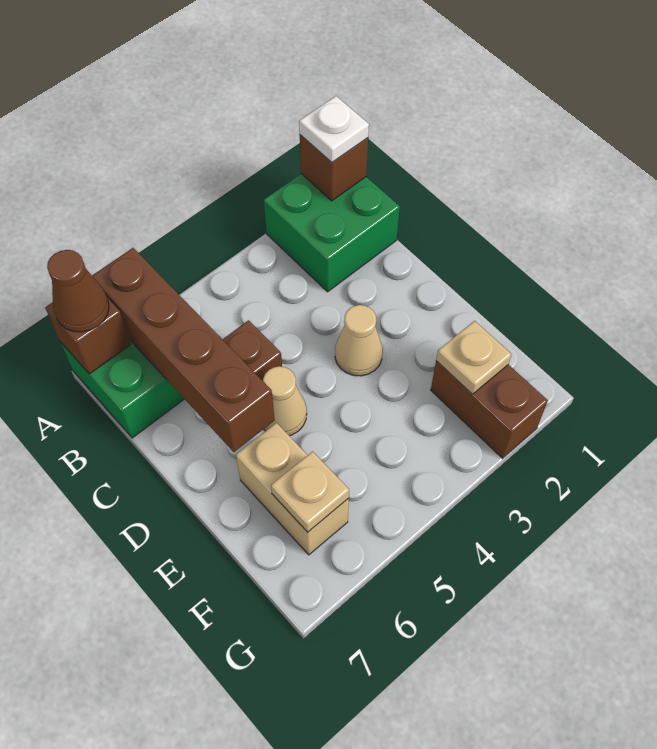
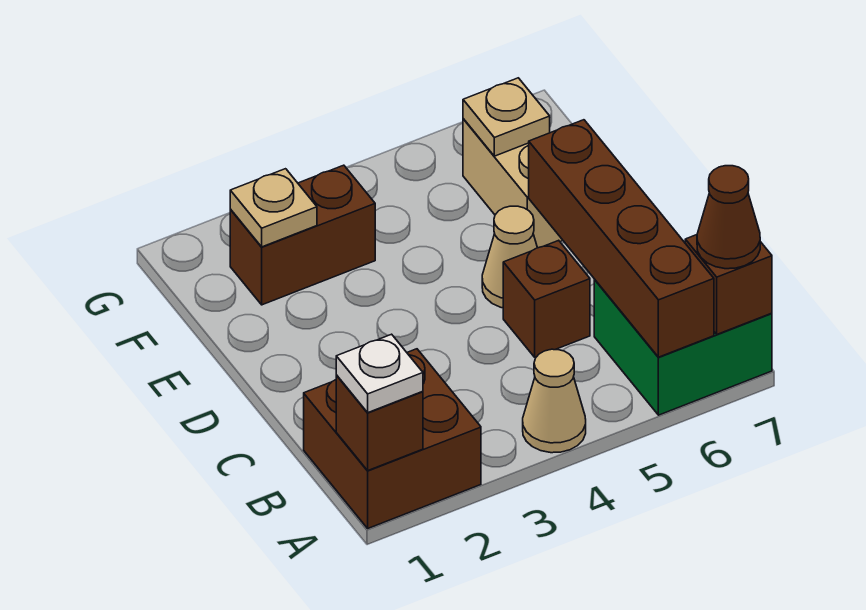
green 2x2 brick [264,174,400,292] -> brown 2x2 brick [304,349,481,528]
tan 1x1 cone [335,305,383,376] -> tan 1x1 cone moved to [523,349,586,453]
brown 1x2 brick [431,361,548,458] -> brown 1x2 brick turned to [230,165,375,305]

